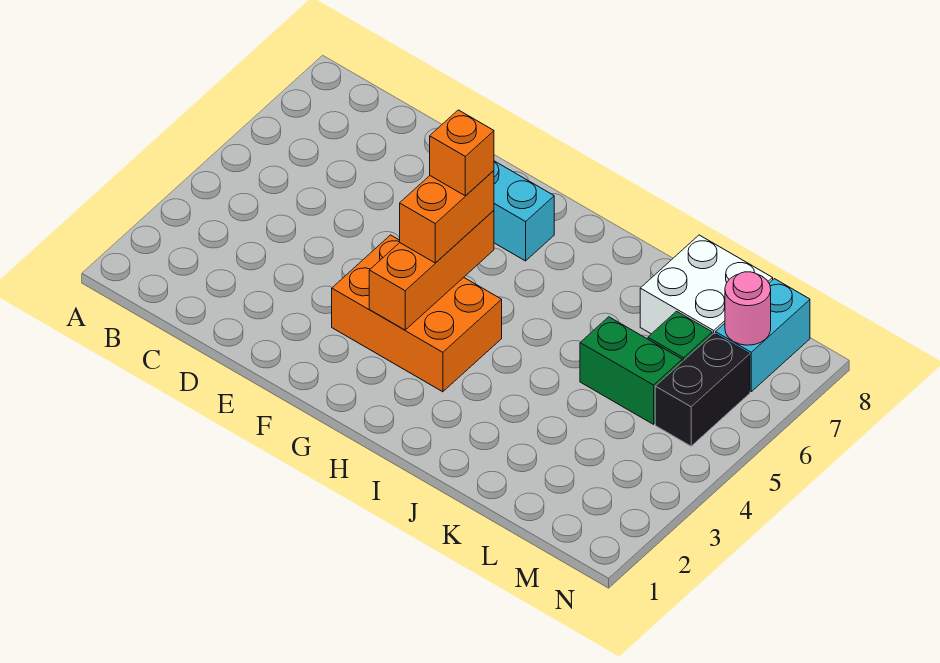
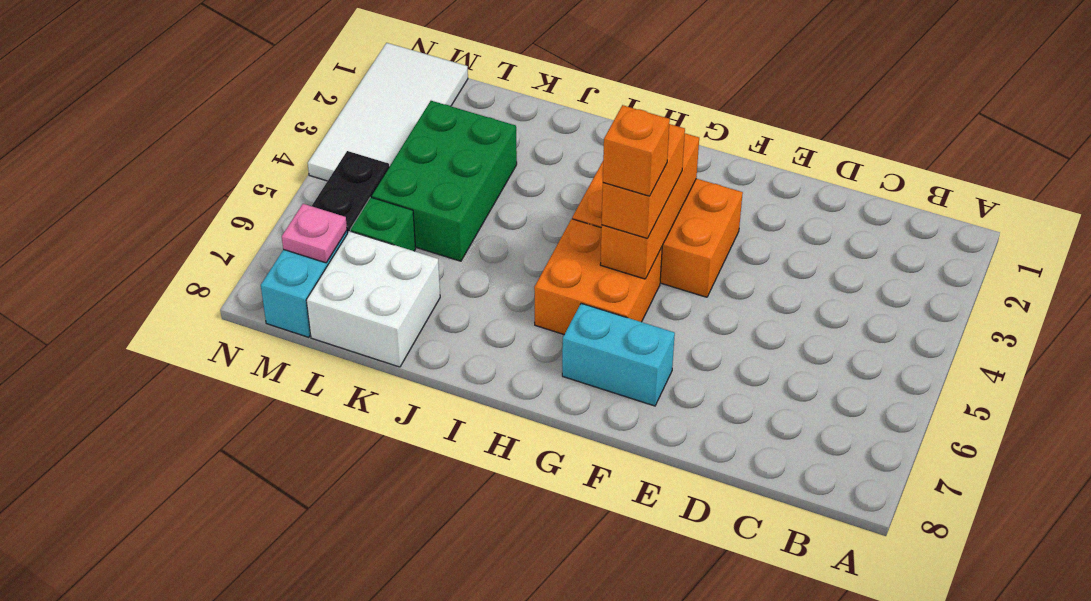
none -> orange 2x2 brick [534,219,662,334]
green 1x2 brick [580,317,682,424] -> green 2x3 brick [372,101,517,261]
none -> white 2x4 tile [308,43,468,181]
pink 1x1 round brick [725,272,771,345] -> pink 1x1 plate [282,204,347,263]

